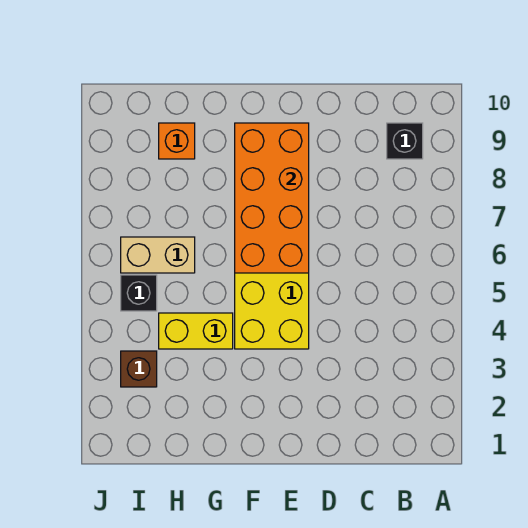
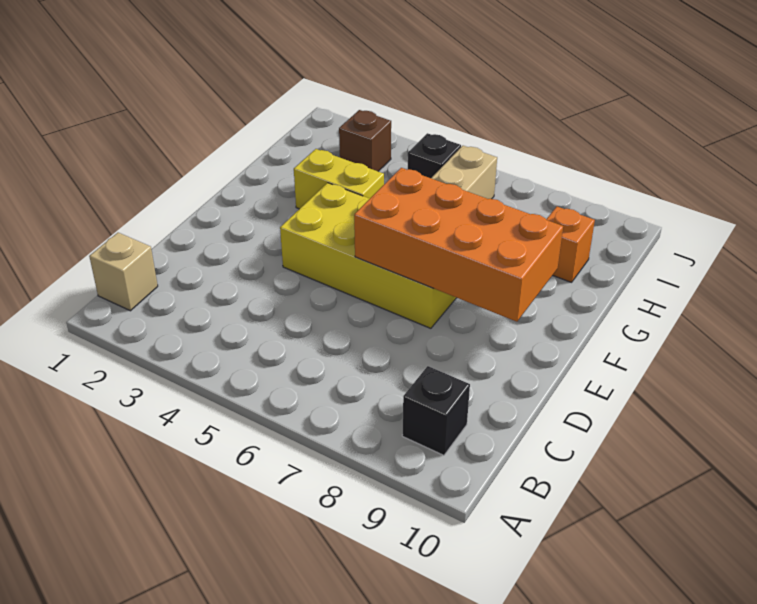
none -> tan 1x1 brick [89,233,158,311]
yellow 1x2 brick [159,313,233,349] -> yellow 1x2 brick turned to [294,149,384,209]

